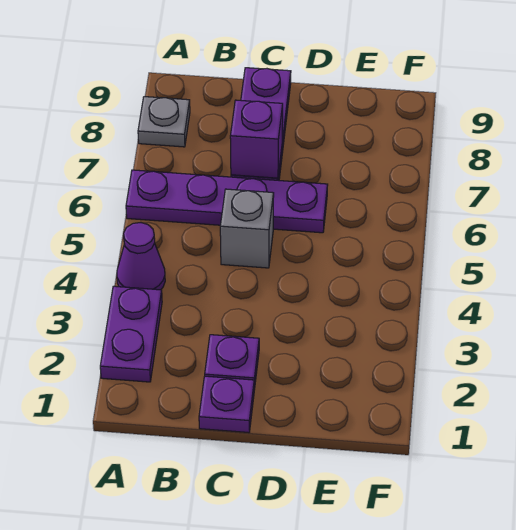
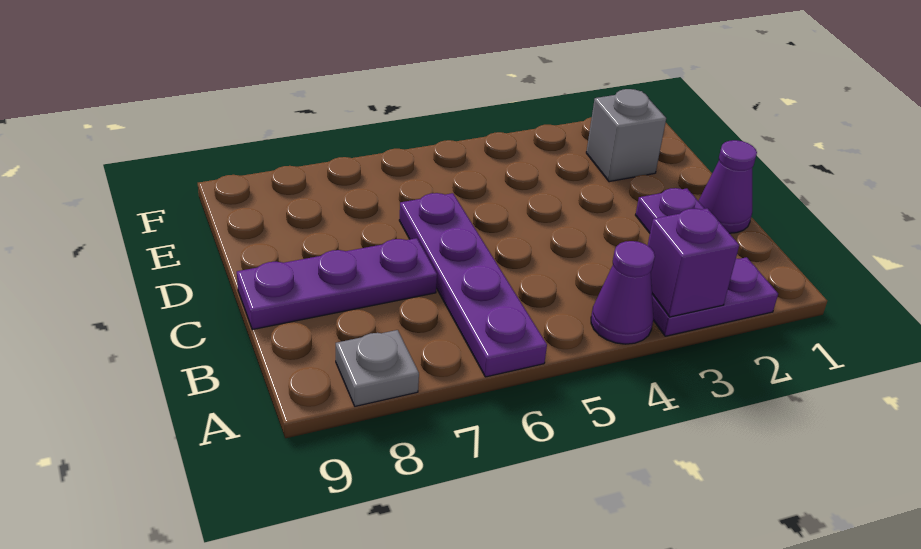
purple 1x1 plate [199,376,254,433] -> purple 1x1 cone [698,140,757,233]
grey 1x1 brick [220,189,274,268] -> grey 1x1 brick moved to [586,89,666,182]
purple 1x1 brick [230,100,283,178] -> purple 1x1 brick moved to [648,208,739,317]

